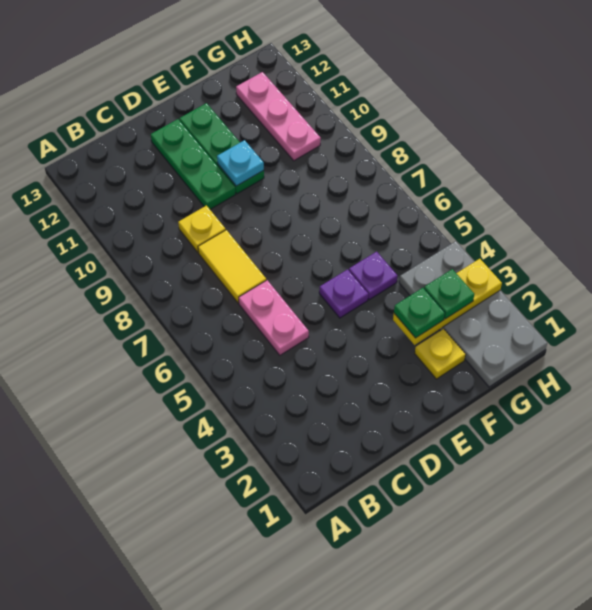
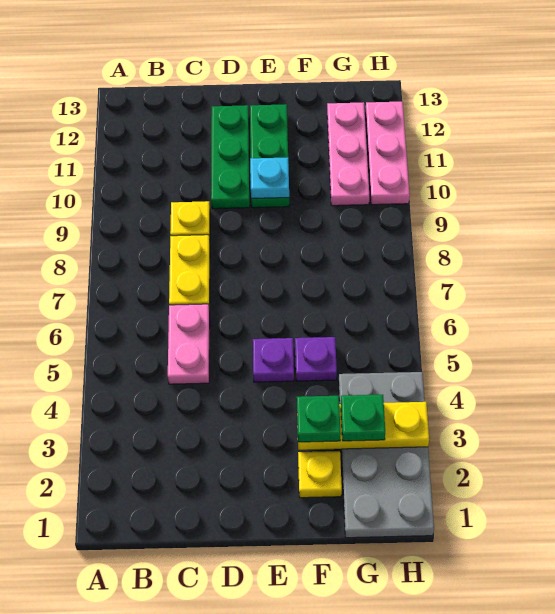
yellow 1x2 tile [198,230,266,303] -> yellow 1x2 plate [169,235,210,310]
none -> pink 1x3 plate [366,102,410,205]

